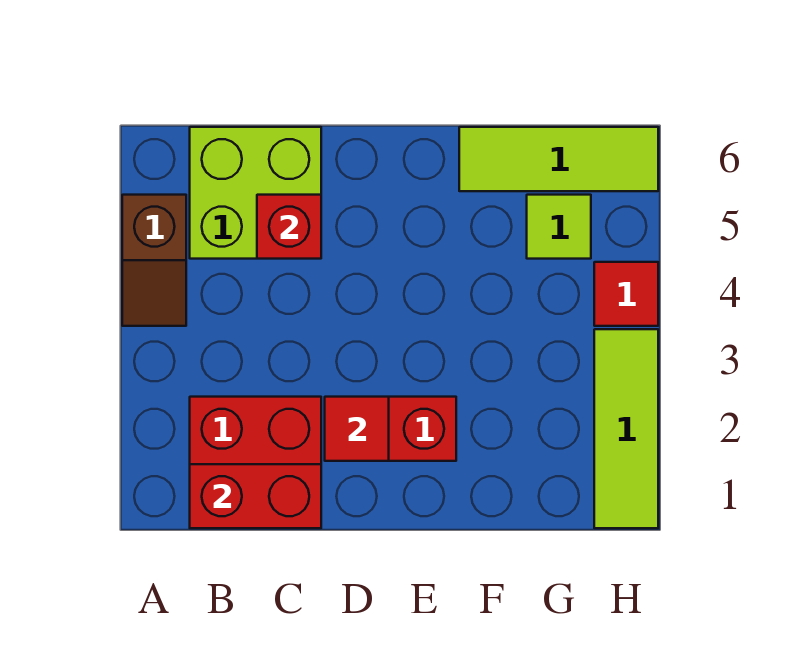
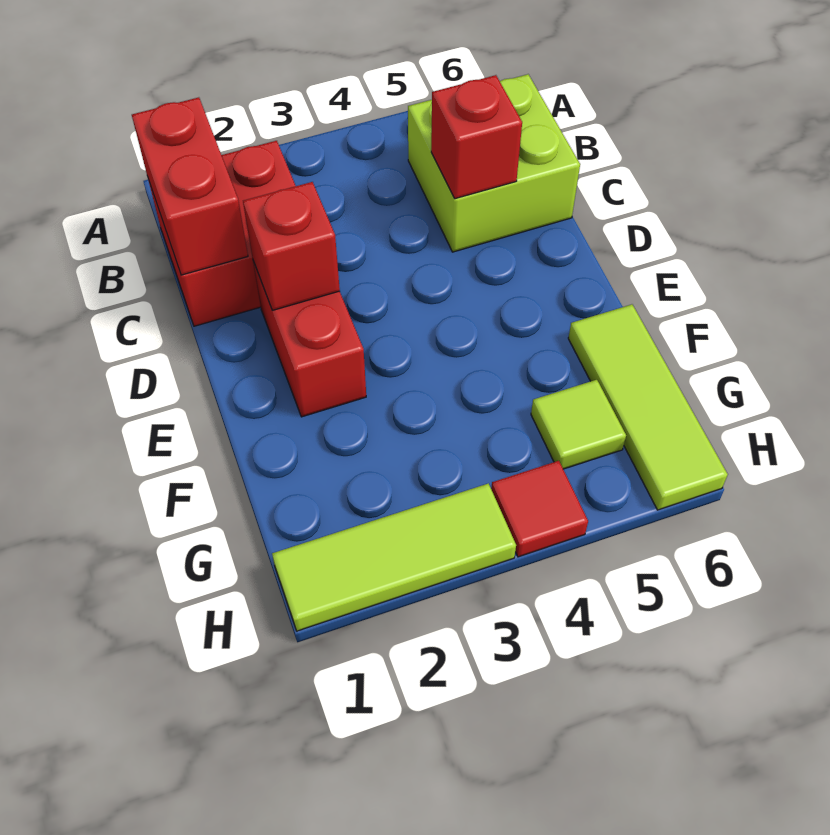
brown 1x2 slope [122,195,186,326] -> none
red 1x1 tile [325,397,389,461] -> red 1x1 brick [243,182,340,310]

